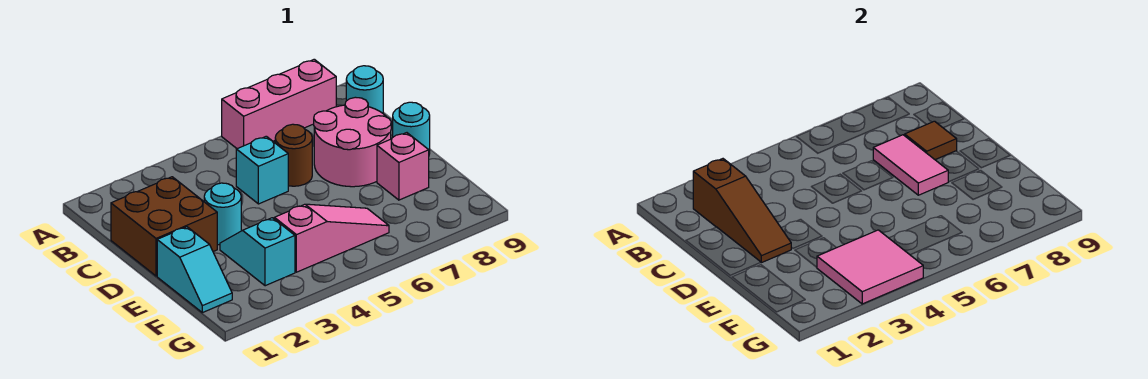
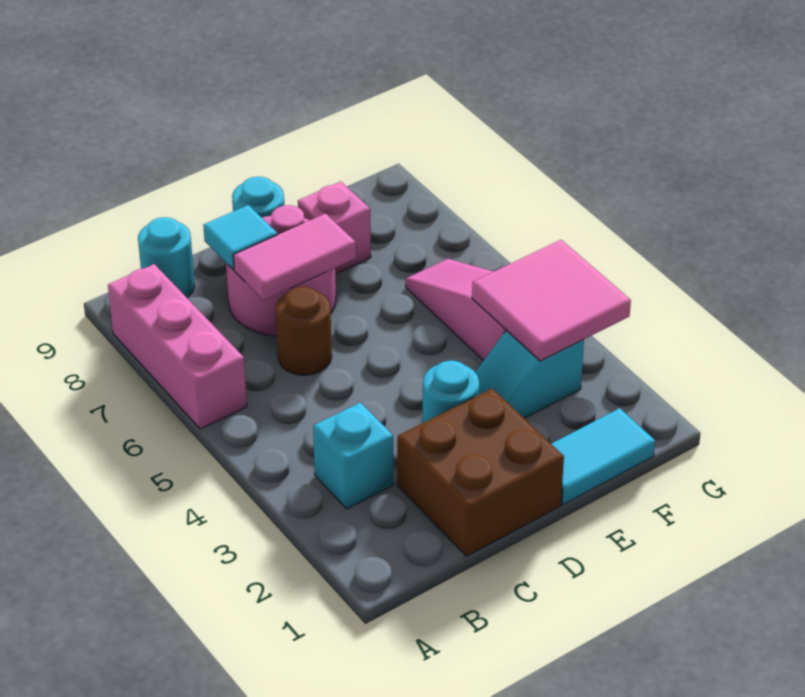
brown 1x3 slope [693,159,791,263] -> none
cyan 1x1 brick [236,136,288,204] -> cyan 1x1 brick moved to [313,402,393,509]
brown 1x1 tile [905,121,957,160] -> cyan 1x1 tile [203,205,277,270]
cyan 1x2 slope [157,227,232,313] -> cyan 1x2 tile [552,408,655,505]

